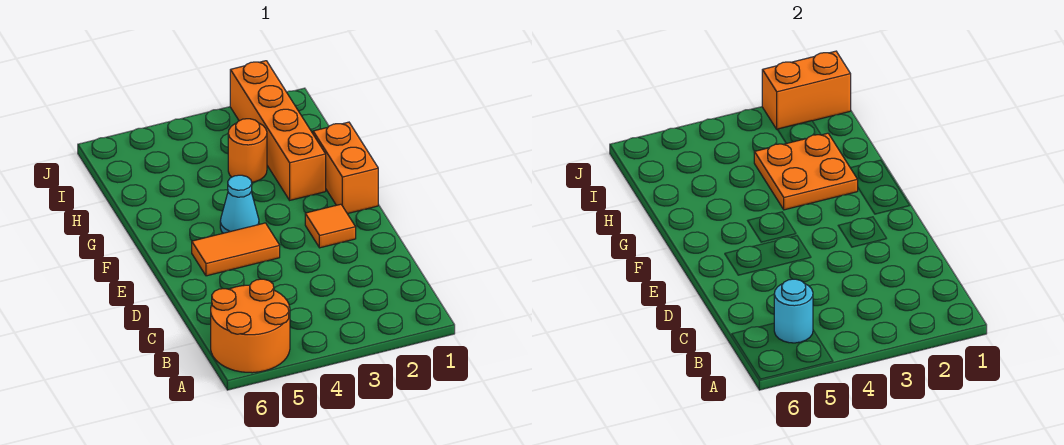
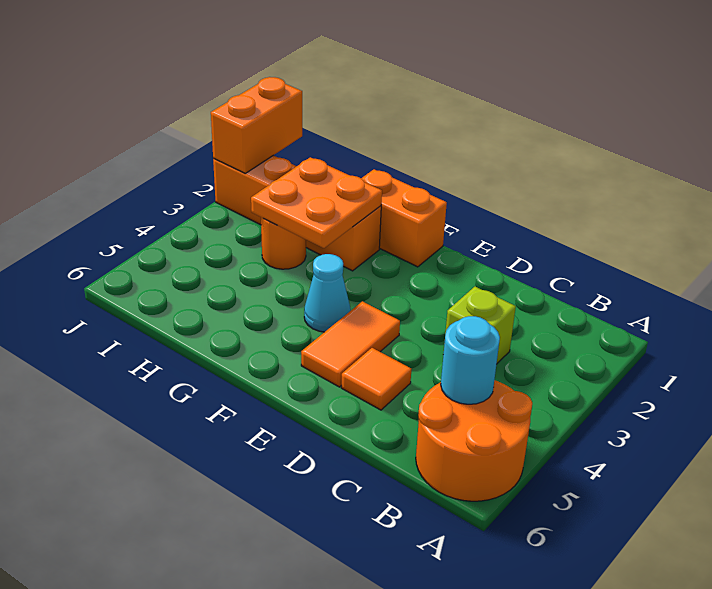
none -> lime 1x1 brick [444,287,516,363]
orange 1x1 tile [305,204,356,248] -> orange 1x1 tile moved to [341,348,411,410]

